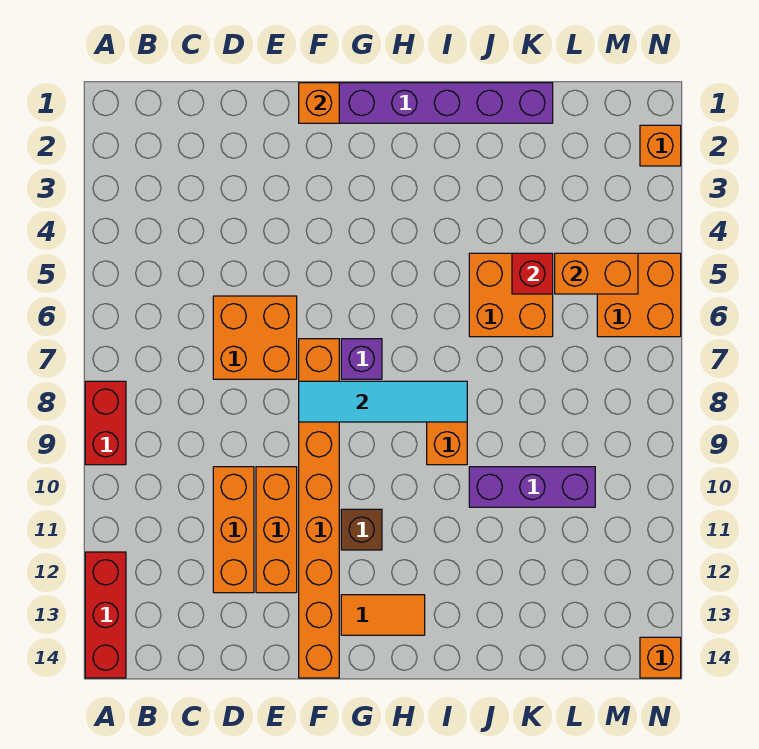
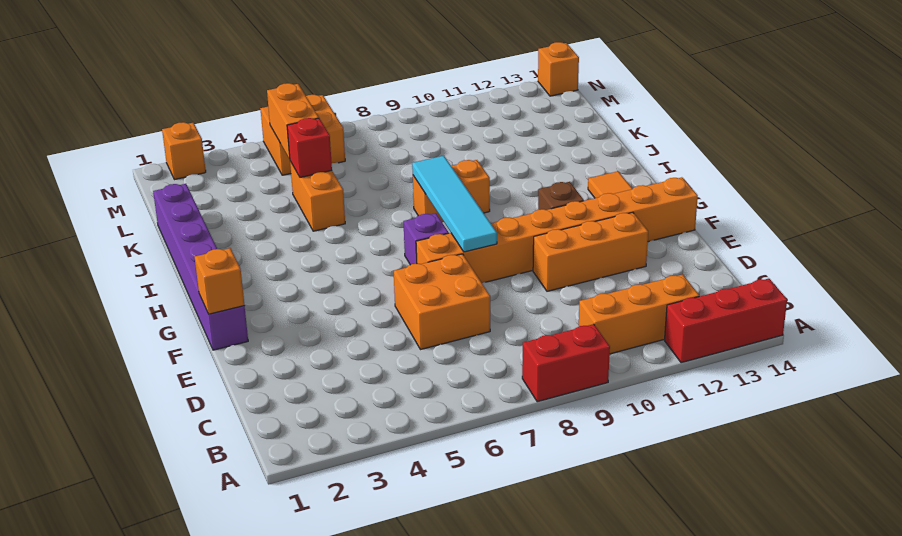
orange 1x3 brick [213,467,254,593] -> orange 1x3 brick moved to [579,274,699,354]
orange 2x2 brick [469,253,553,337] -> orange 1x2 brick [290,161,345,231]
purple 1x3 brick [469,467,595,507] -> none

